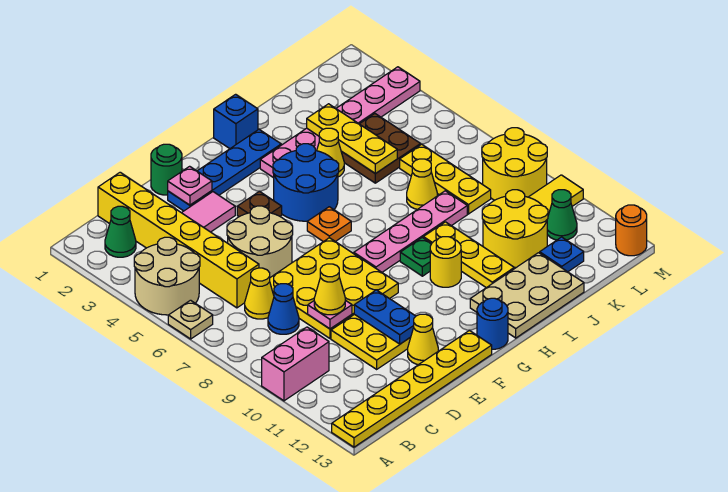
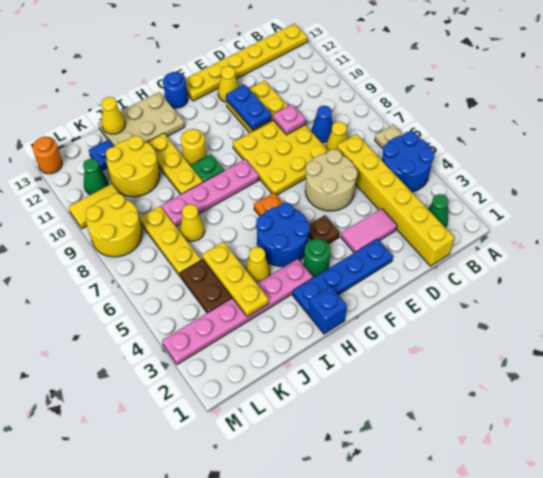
tan 2x2 round brick [134,237,200,315] -> blue 2x2 round brick [382,131,434,192]
pink 1x2 brick [262,327,329,401] -> none
yellow 1x1 cone [314,264,345,315] -> yellow 1x1 cone moved to [101,97,125,134]
green 1x1 round brick [151,144,182,195] -> green 1x1 round brick moved to [304,238,331,277]
pink 1x1 plate [168,166,212,205] -> none

